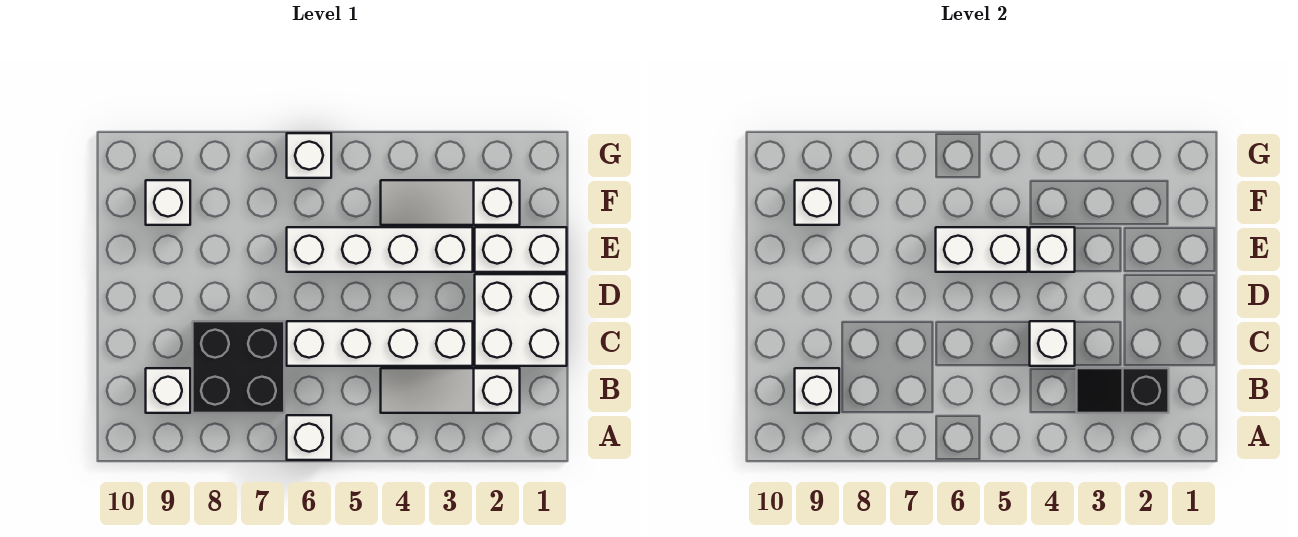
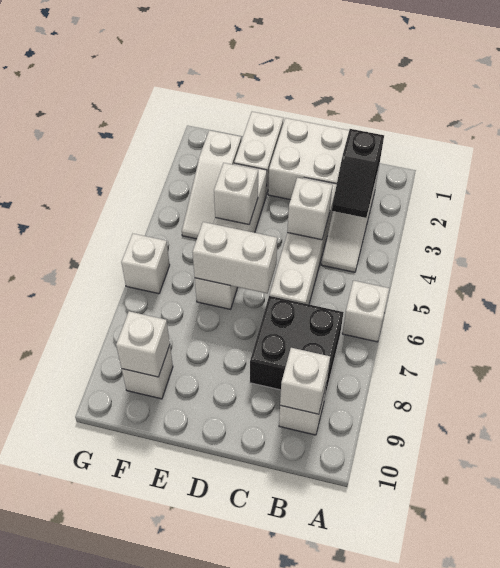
white 1x2 brick [936,227,1028,272] -> white 1x2 brick turned to [192,222,277,293]

